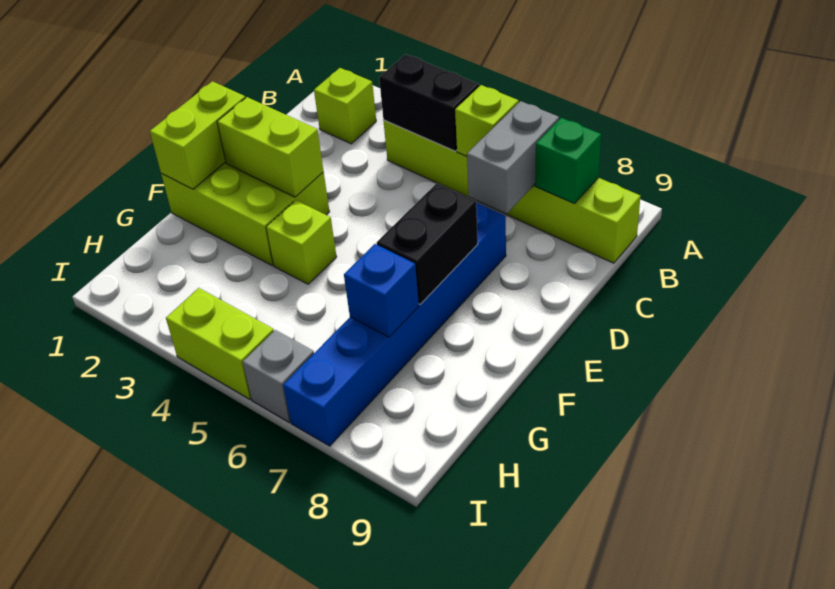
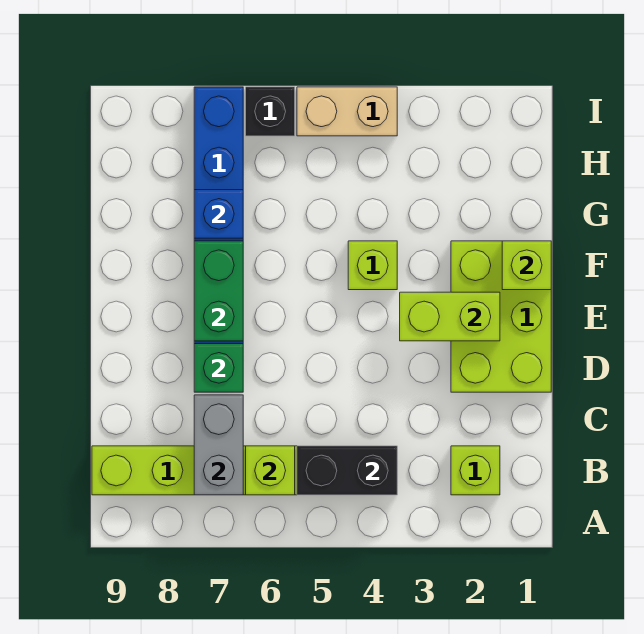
green 1x1 brick [535,118,601,204] -> green 1x1 brick moved to [194,344,243,392]
lime 2x3 brick [161,162,330,265] -> lime 2x3 brick turned to [451,241,551,392]
lime 1x2 brick [150,81,245,189] -> lime 1x1 brick [502,241,551,290]
black 1x2 brick [377,183,478,304] -> green 1x2 brick [194,241,243,341]
lime 1x2 brick [166,288,274,399] -> tan 1x2 brick [297,87,397,136]
grey 1x1 brick [243,330,314,422] -> black 1x1 brick [246,87,295,136]

